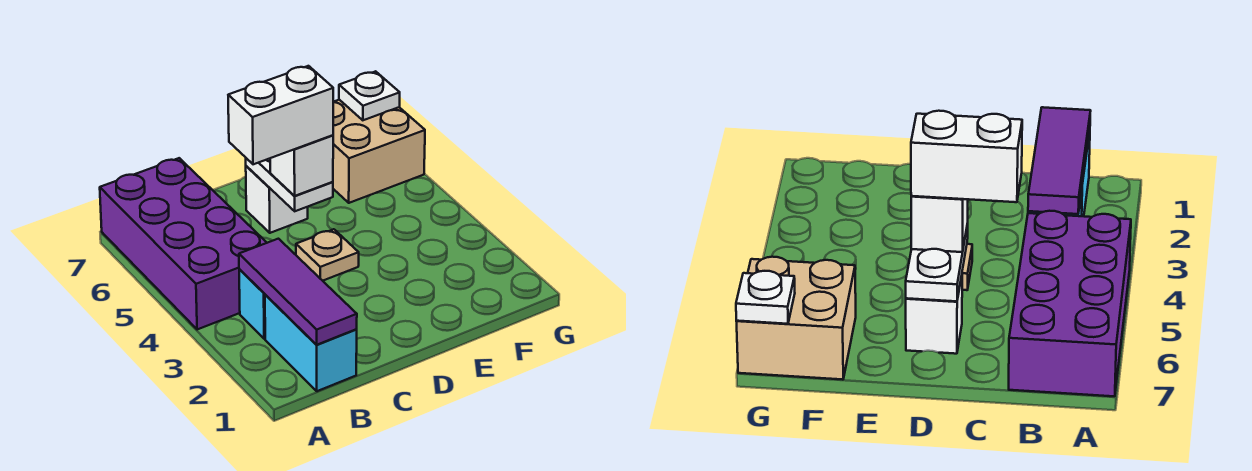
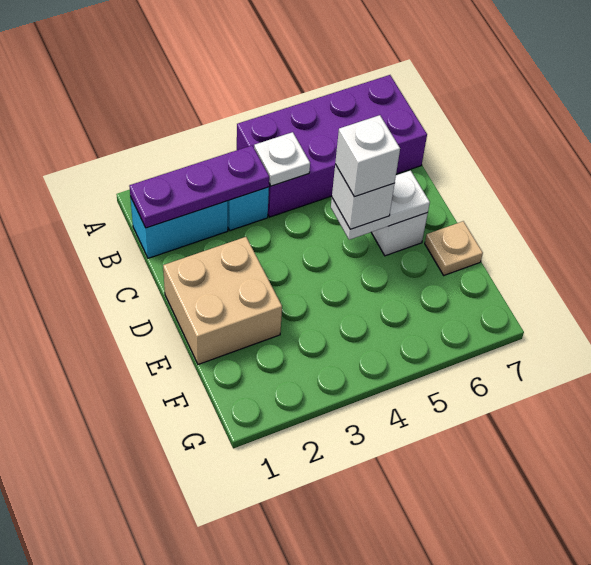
purple 1x3 tile [239,239,357,345] -> purple 1x3 plate [129,146,269,228]
white 1x2 brick [228,66,333,164] -> white 1x1 brick [335,115,400,197]
tan 1x1 plate [296,229,359,281] -> tan 1x1 plate moved to [425,221,483,275]
tan 2x2 brick [333,100,425,203] -> tan 2x2 brick moved to [163,237,282,364]
white 1x1 plate [339,71,400,120] -> white 1x1 plate moved to [254,132,310,186]

